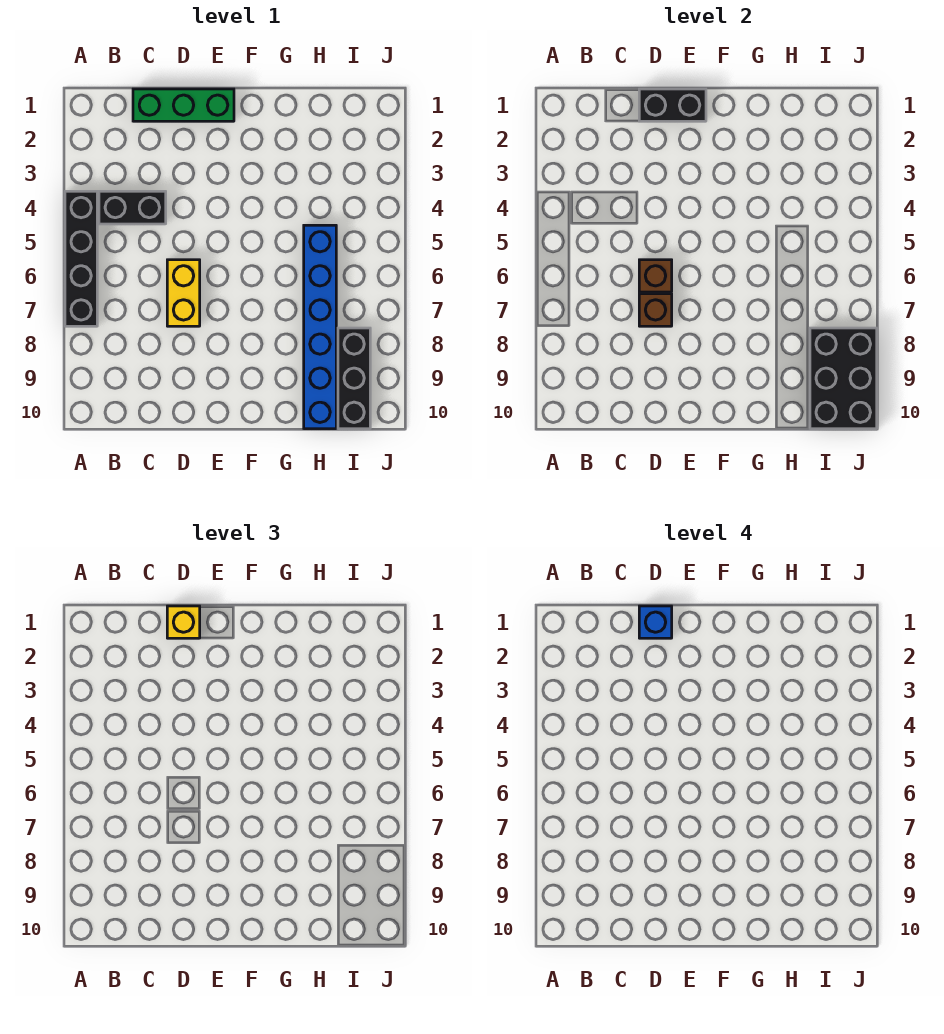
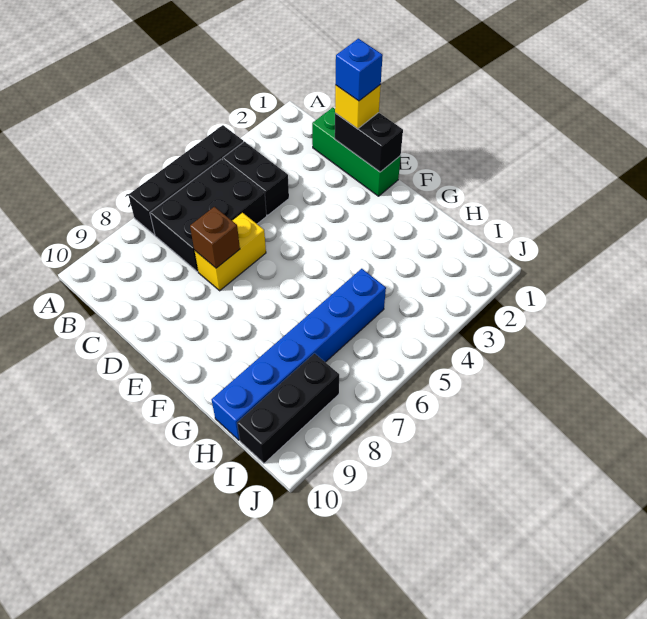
brown 1x1 brick [639,260,672,292] -> none
black 2x3 brick [810,328,877,429] -> black 2x3 brick moved to [150,159,267,272]

